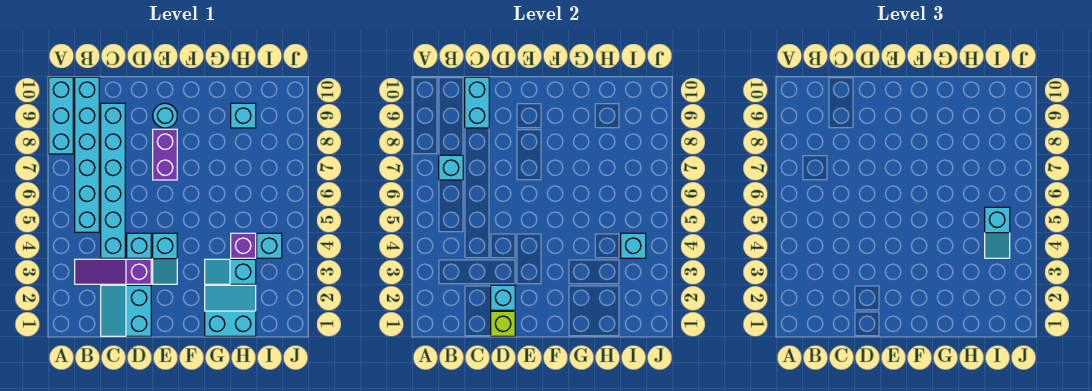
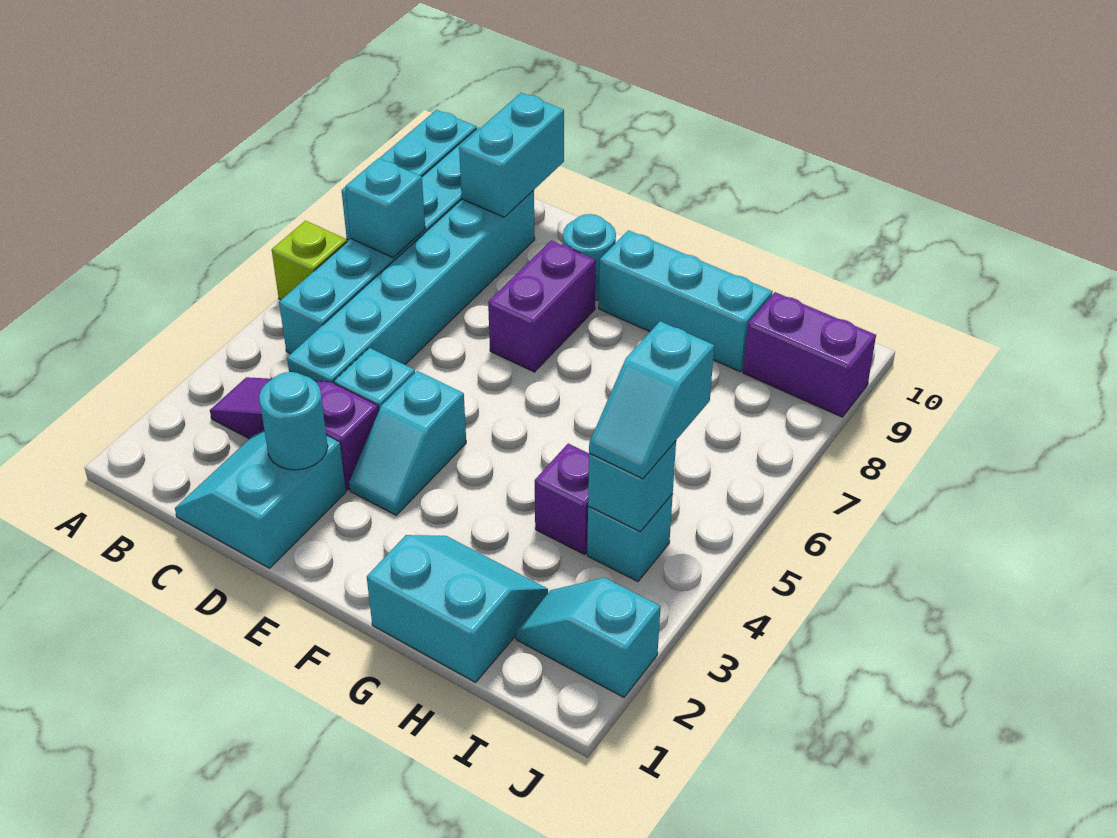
lime 1x1 brick [491,311,515,336] -> lime 1x1 brick moved to [272,221,347,300]
cyan 1x1 brick [491,285,515,310] -> cyan 1x1 round brick [259,372,328,470]
cyan 1x2 slope [205,259,256,284] -> cyan 1x2 slope moved to [516,578,661,697]
cyan 1x1 brick [231,103,256,128] -> cyan 1x3 brick [599,230,773,372]
none -> purple 1x2 brick [743,292,876,417]

